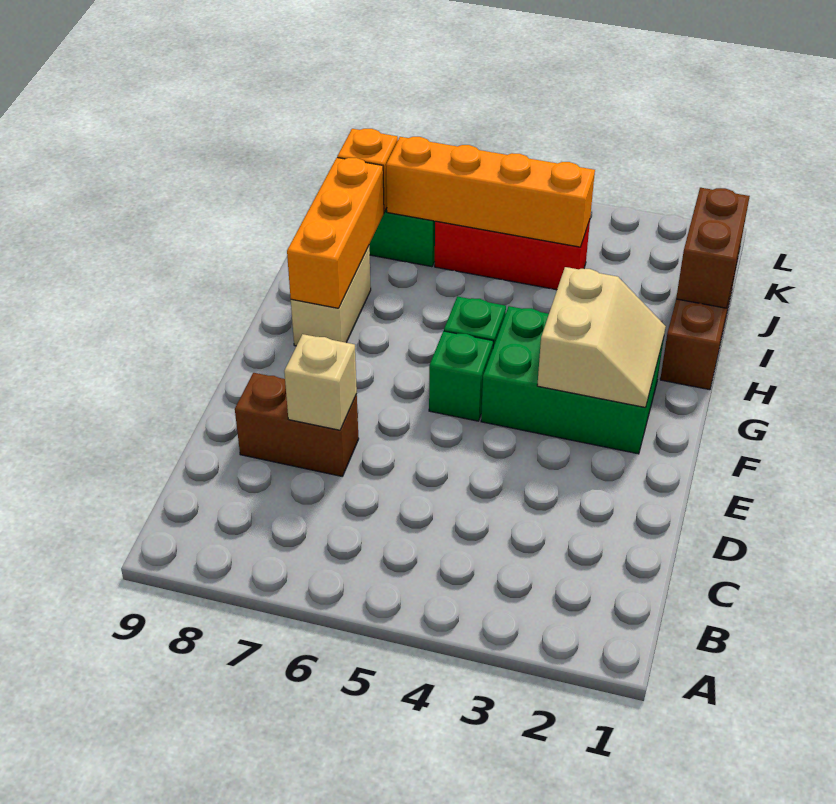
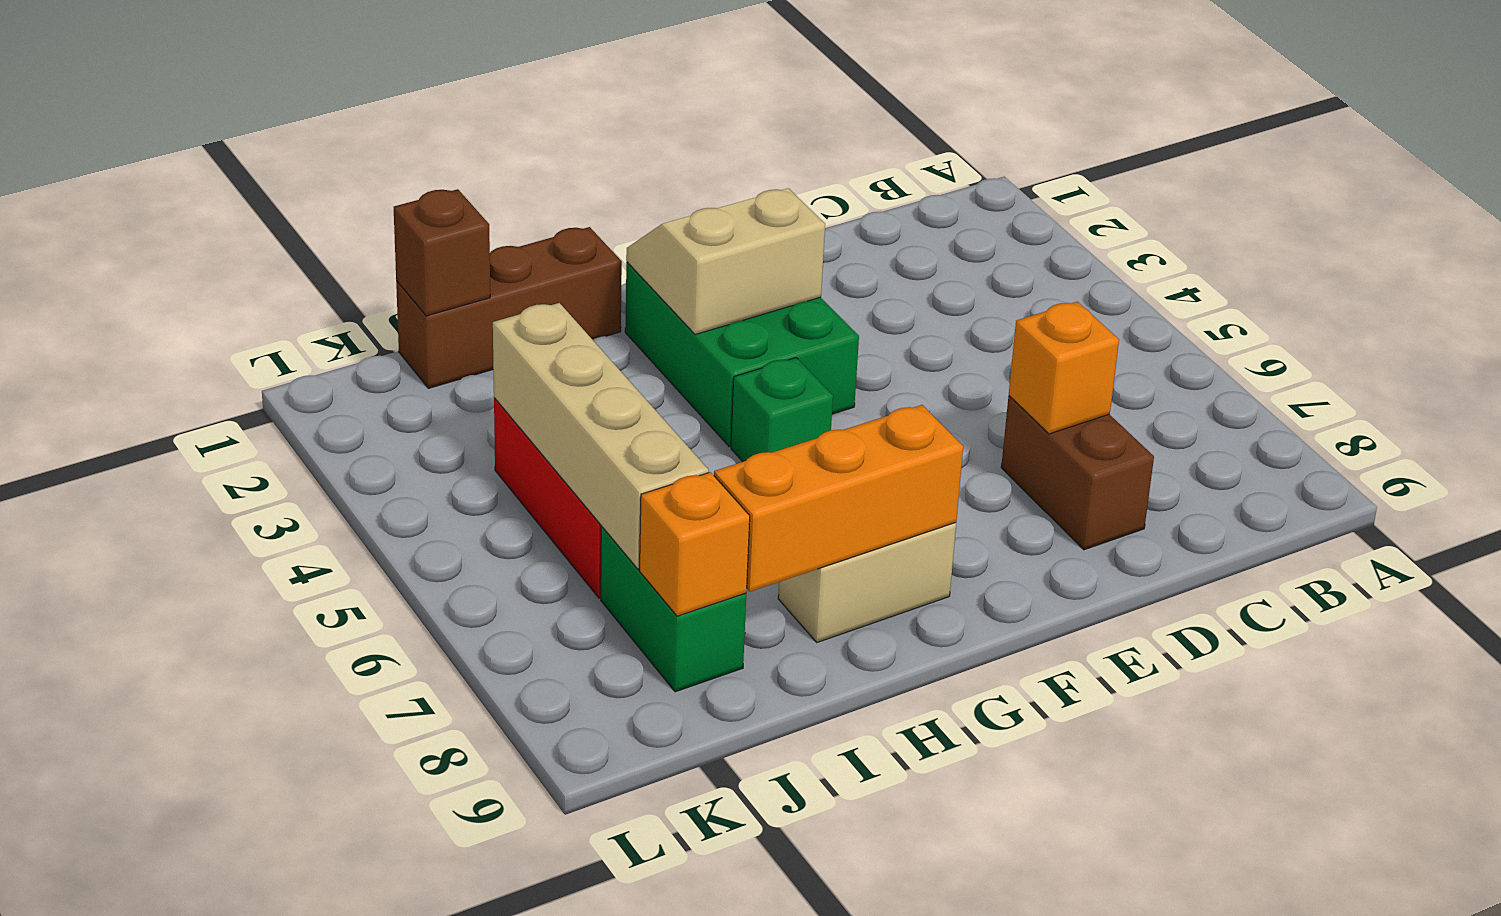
tan 1x1 brick [284,334,357,430] -> orange 1x1 brick [1009,302,1119,434]
green 1x1 brick [429,331,493,421] -> none
brown 1x2 brick [676,188,750,308] -> brown 1x1 brick [394,189,490,316]
orange 1x4 brick [386,137,595,247] -> tan 1x4 brick [493,303,709,569]

